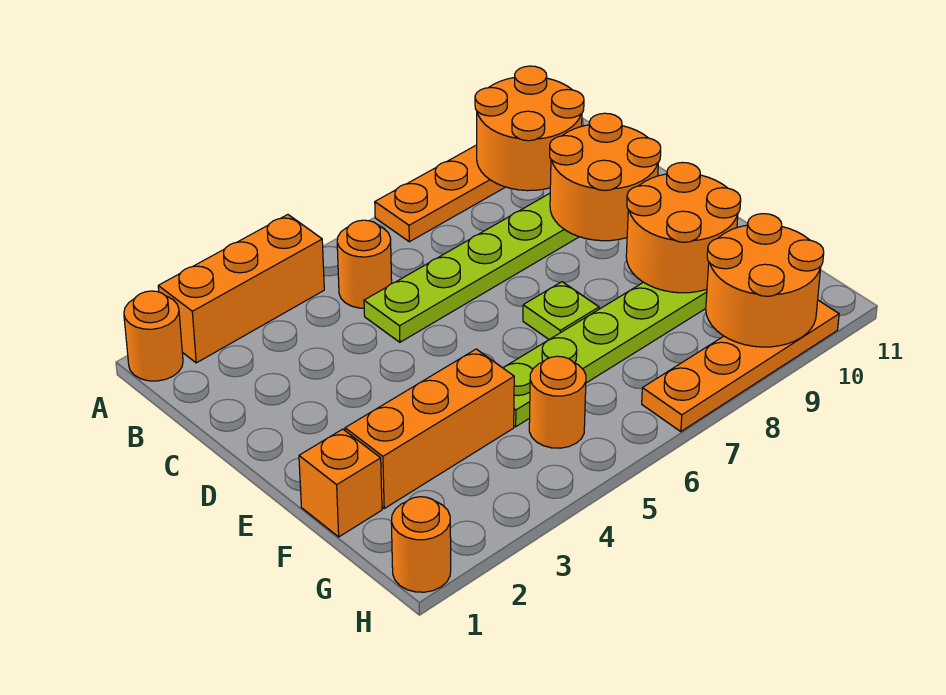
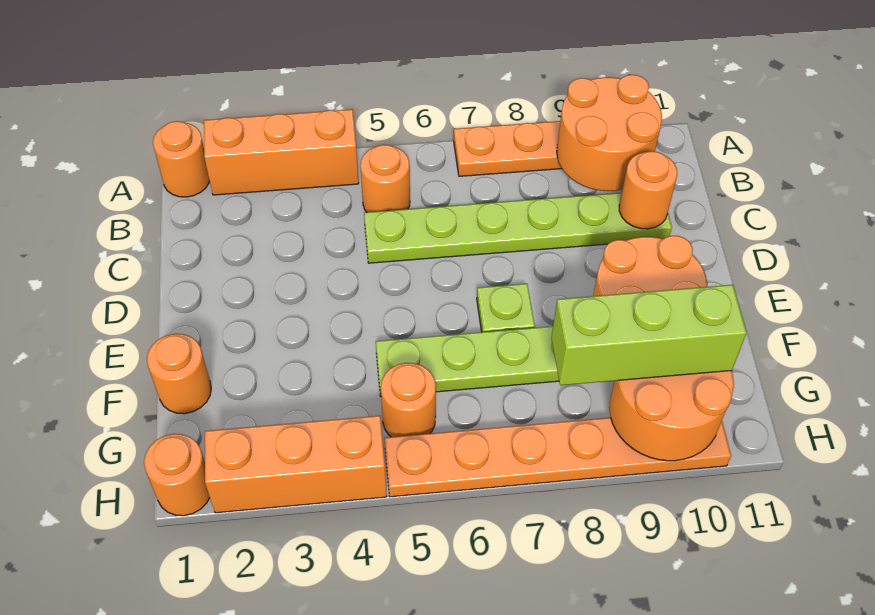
orange 2x2 round brick [550,113,661,241] -> orange 1x1 round brick [619,151,677,229]
orange 1x1 brick [299,429,382,537] -> orange 1x1 round brick [147,334,211,414]
orange 1x3 brick [345,349,514,508] -> orange 1x3 brick moved to [205,416,387,513]
none -> lime 1x3 brick [551,285,747,385]
orange 1x4 plate [642,300,839,432] -> orange 1x6 plate [385,418,731,497]

